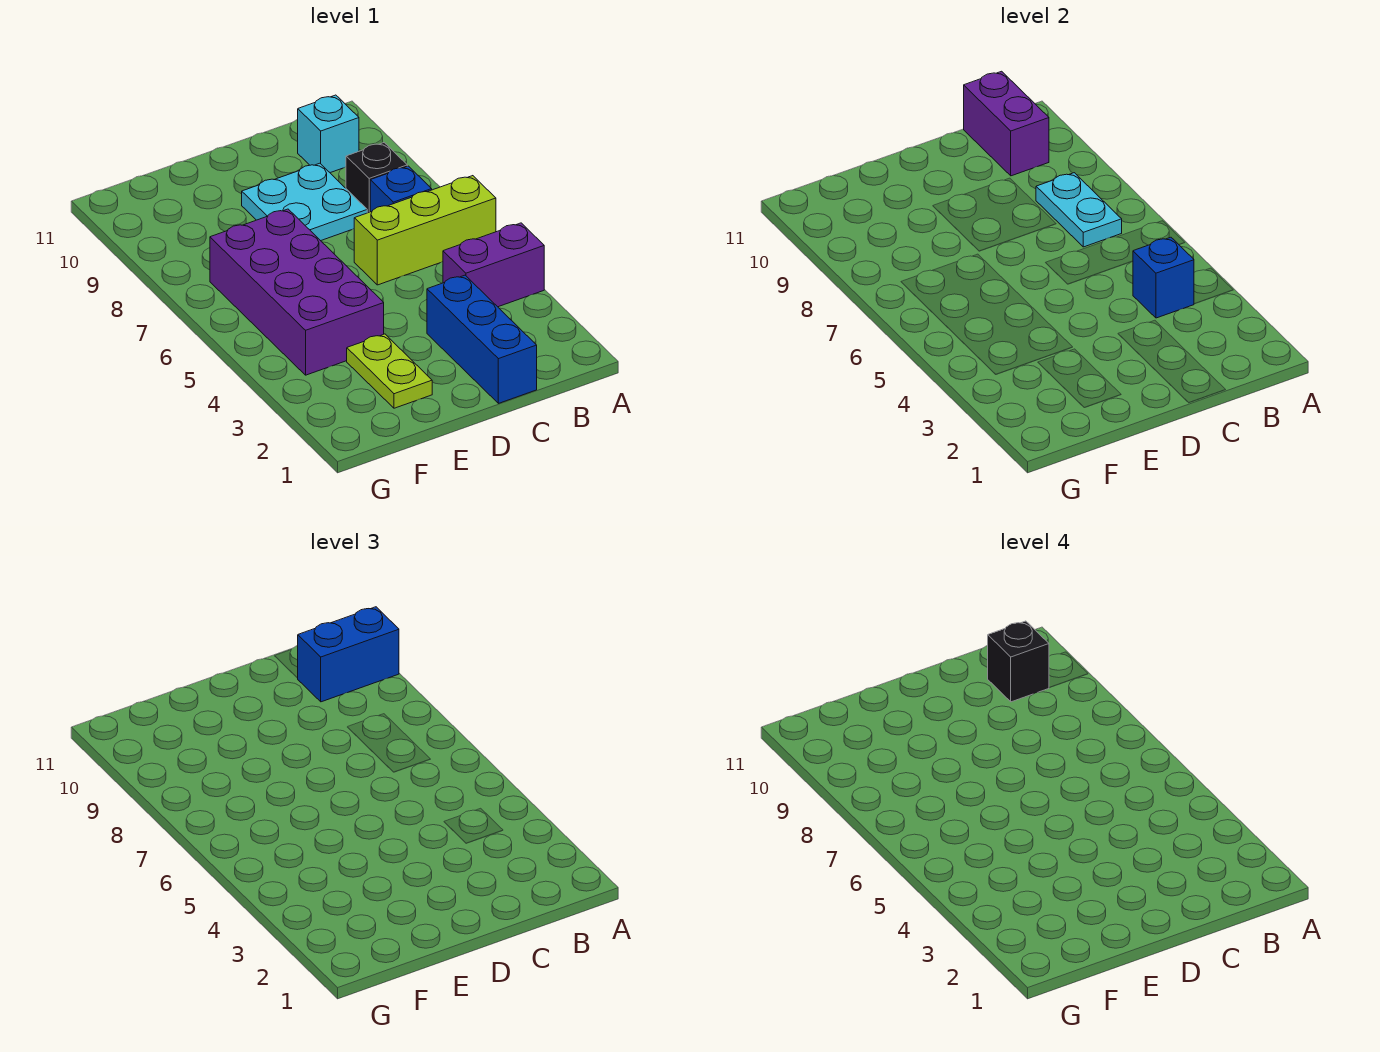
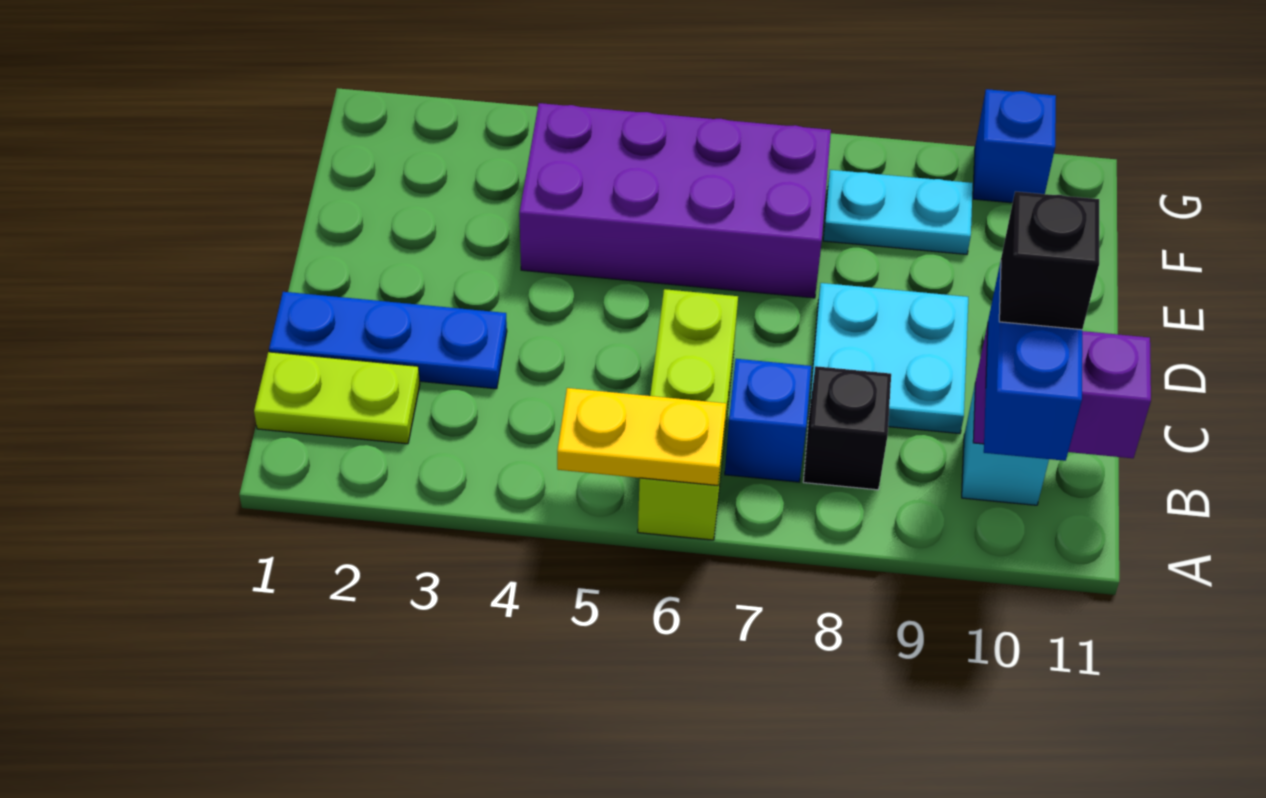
purple 1x2 brick [443,223,544,307] -> none
none -> yellow 1x2 plate [557,388,726,486]
blue 1x1 brick [1133,237,1194,318] -> blue 1x1 brick moved to [973,89,1056,203]
cyan 1x2 plate [1036,173,1122,247] -> cyan 1x2 plate moved to [823,170,973,254]
blue 1x3 brick [427,275,537,403] -> blue 1x3 plate [269,292,507,389]
lime 1x2 plate [347,334,432,408] -> lime 1x2 plate moved to [254,352,420,444]

